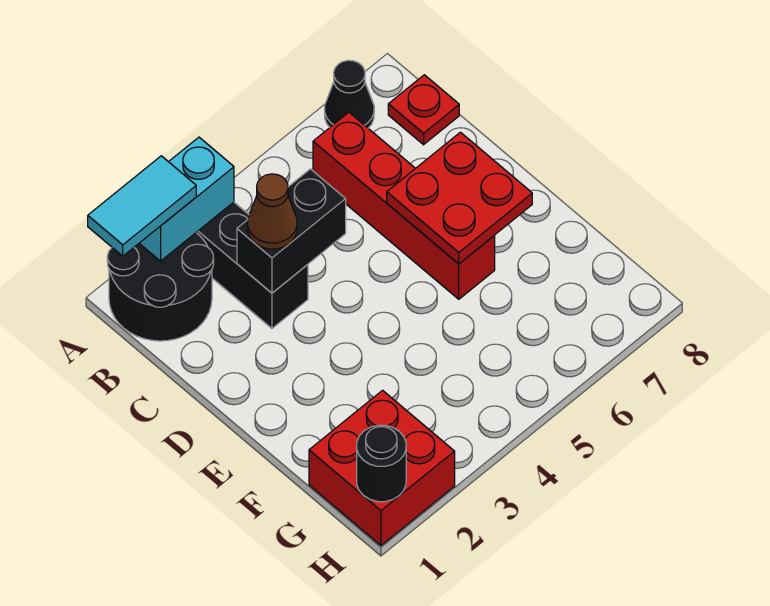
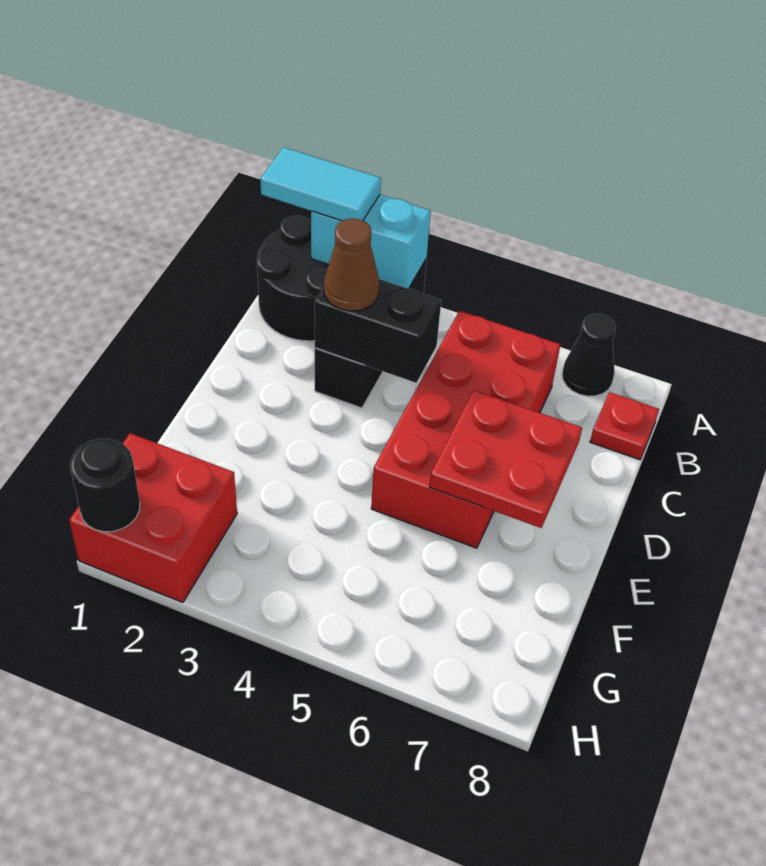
red 1x4 brick [313,112,495,299] -> red 2x4 brick [371,311,561,548]

